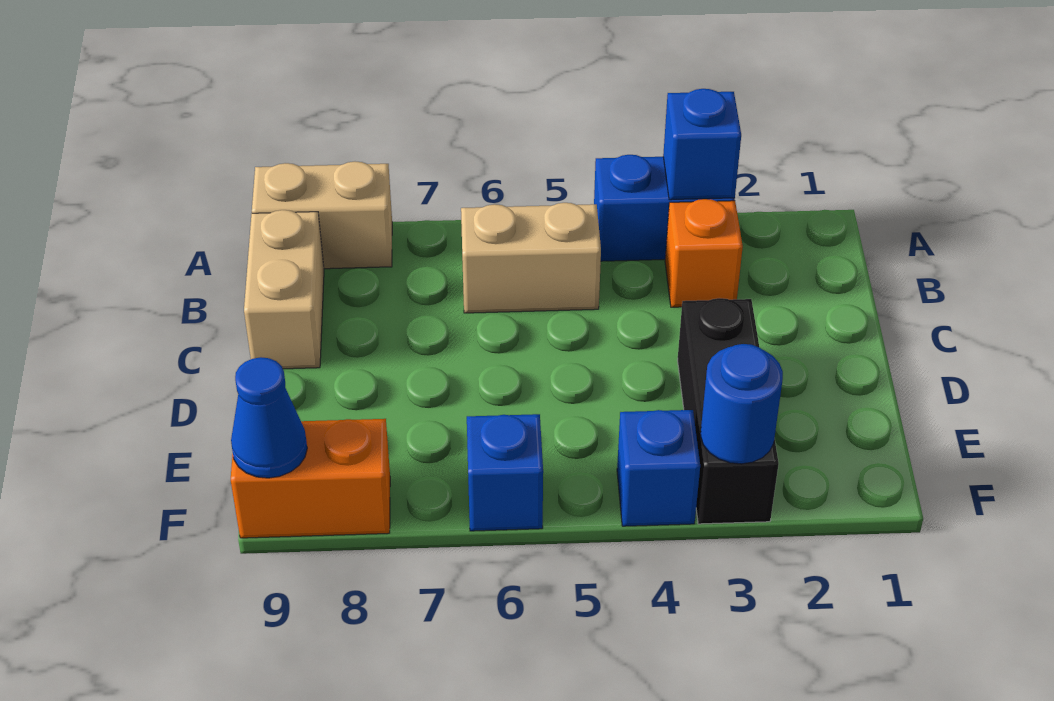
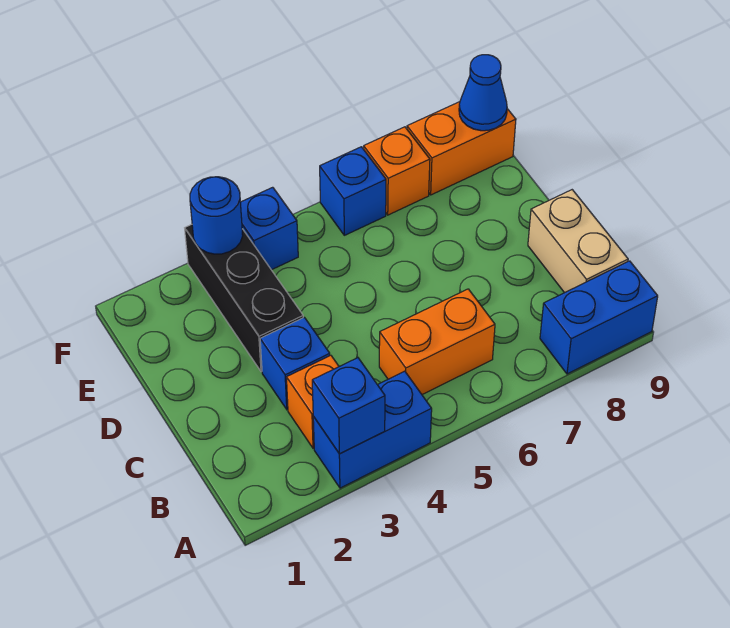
tan 1x2 brick [252,162,392,269] -> blue 1x2 brick [540,261,658,374]
tan 1x2 brick [461,203,601,313] -> orange 1x2 brick [379,289,495,394]
none -> blue 1x1 brick [260,317,330,410]
none -> orange 1x1 brick [364,127,430,215]

